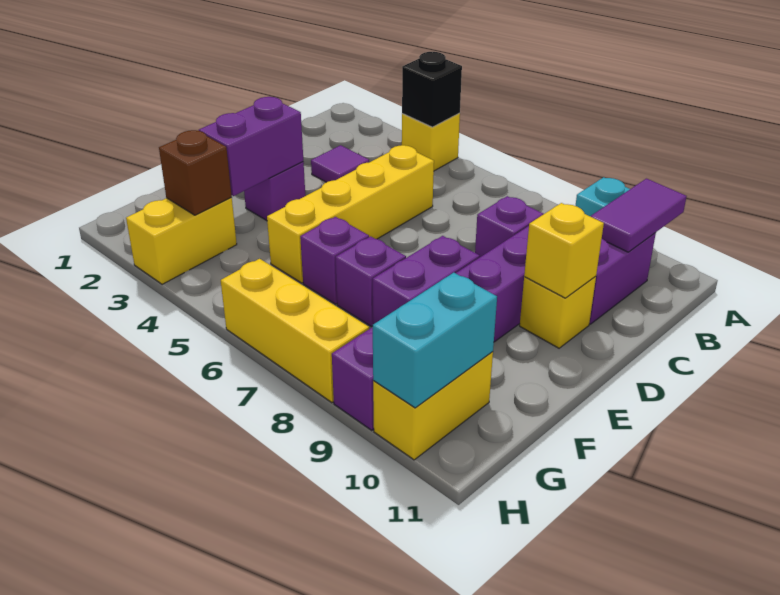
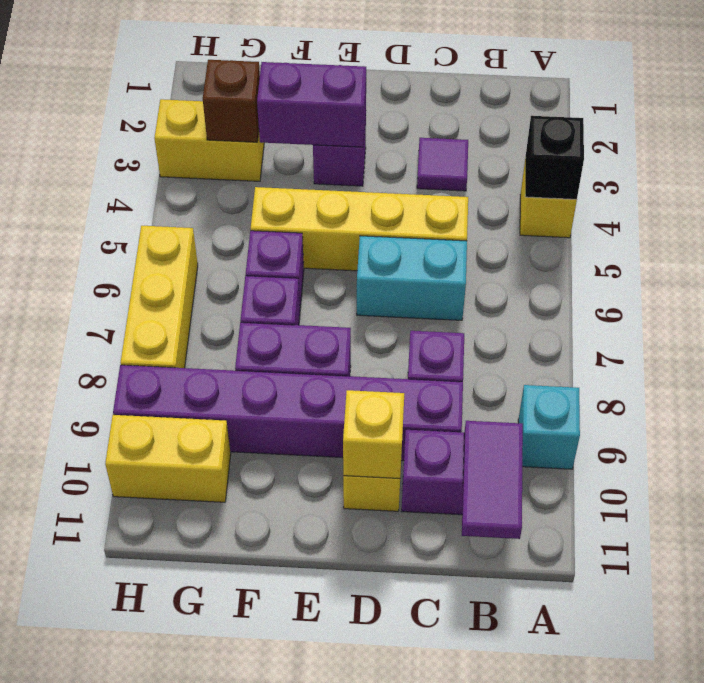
purple 1x2 tile [590,179,687,252] -> purple 1x2 tile turned to [462,421,523,539]
cyan 1x2 brick [373,272,497,408] -> cyan 1x2 brick moved to [357,236,467,320]

